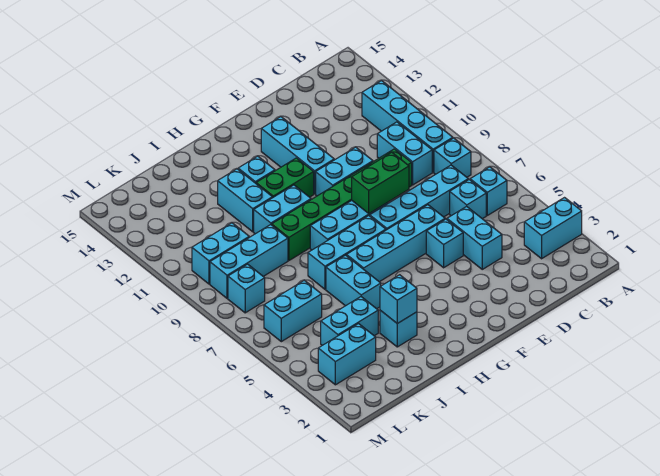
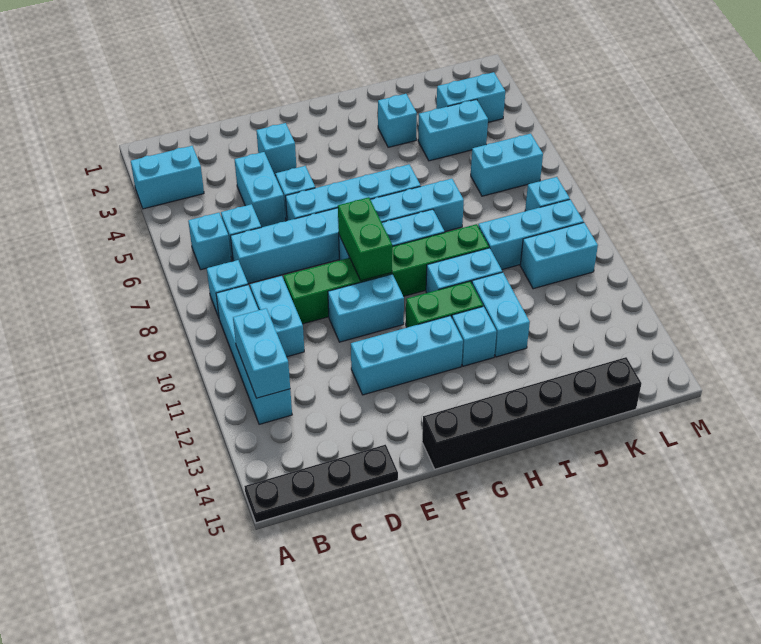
none -> black 1x4 plate [244,445,398,523]
green 1x2 brick [352,152,409,214] -> green 1x2 brick turned to [338,197,392,281]
cyan 1x3 brick [261,117,334,194] -> cyan 1x3 brick turned to [351,316,463,395]
none -> black 1x6 brick [422,357,642,469]
cyan 1x1 brick [380,275,417,324] -> cyan 1x1 brick moved to [256,123,296,176]
cyan 1x2 brick [326,255,381,309] -> cyan 1x2 brick moved to [233,308,290,398]

